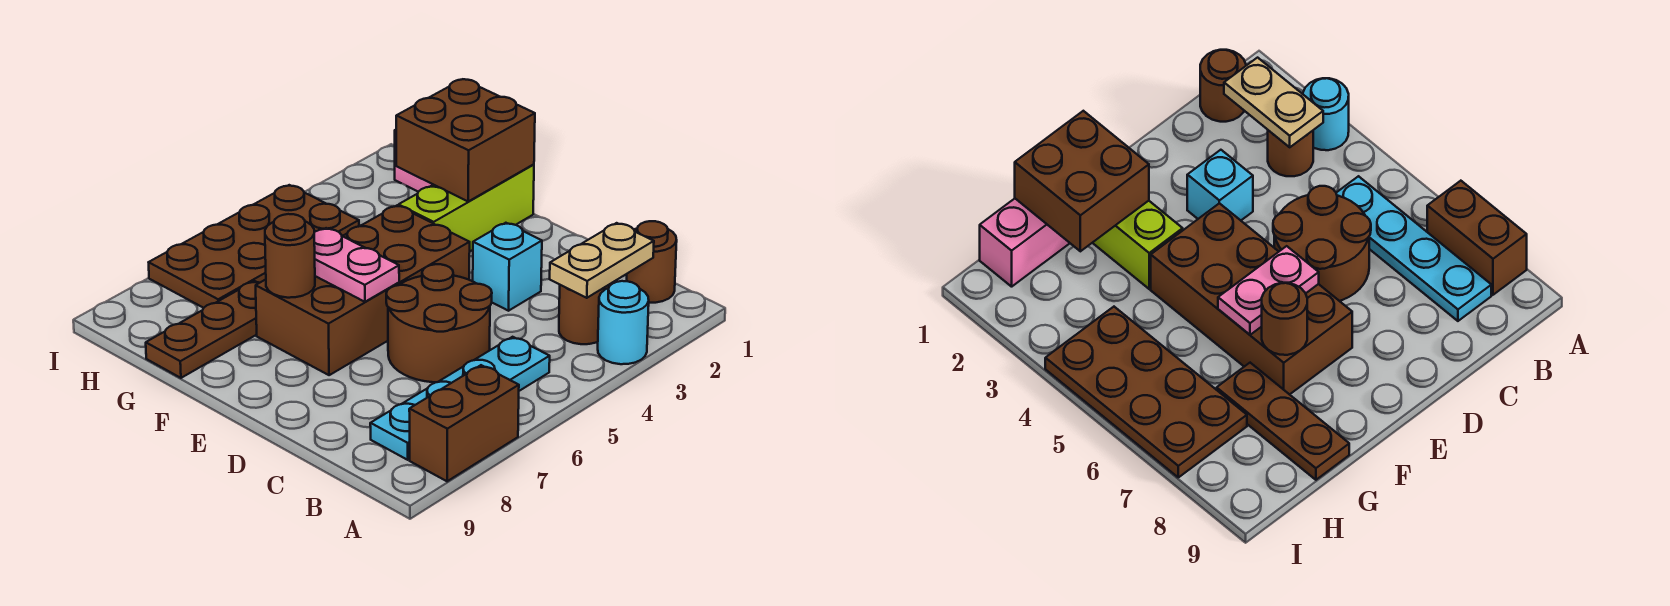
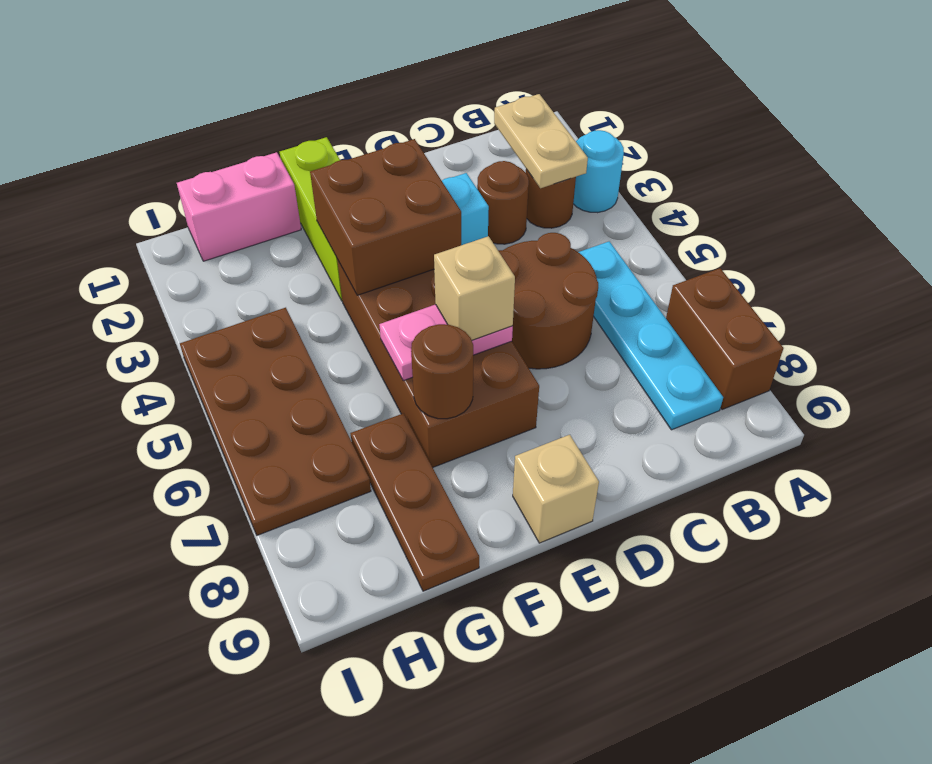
brown 1x1 round brick [627,221,677,303] -> brown 1x1 round brick moved to [477,161,529,244]
none -> tan 1x1 brick [434,236,515,340]
none -> tan 1x1 brick [513,435,599,543]
brown 2x2 brick [396,79,535,201] -> brown 2x2 brick moved to [310,139,461,295]

